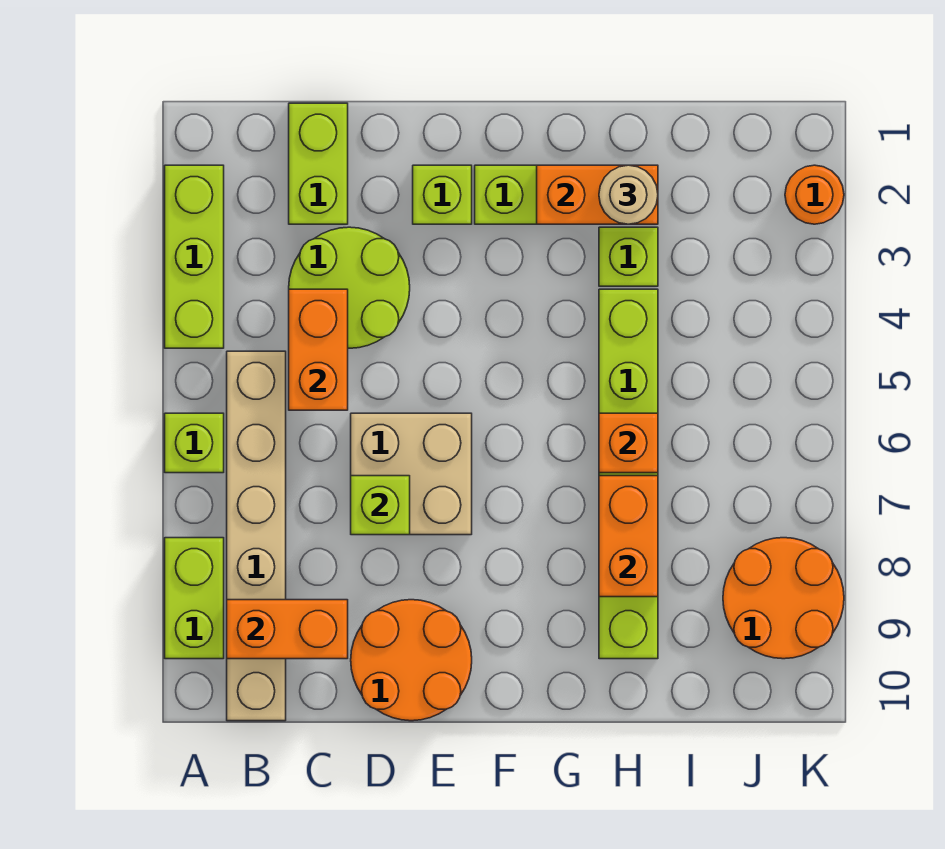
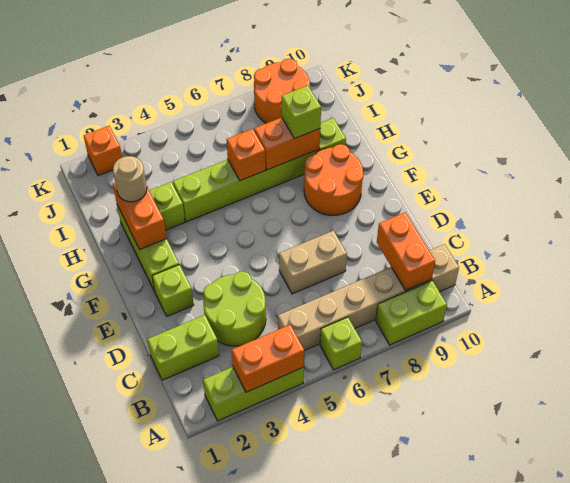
orange 1x2 brick [289,289,348,410] -> orange 1x2 brick moved to [232,325,304,392]
tan 2x2 brick [351,413,472,535] -> tan 1x2 brick [279,231,347,294]
lime 1x1 brick [351,476,410,535] -> lime 1x1 brick moved to [282,86,321,139]
orange 2x2 round brick [351,600,472,721] -> orange 2x2 round brick moved to [304,144,363,215]
orange 1x1 round brick [785,165,844,224] -> orange 1x1 brick [84,126,122,176]

